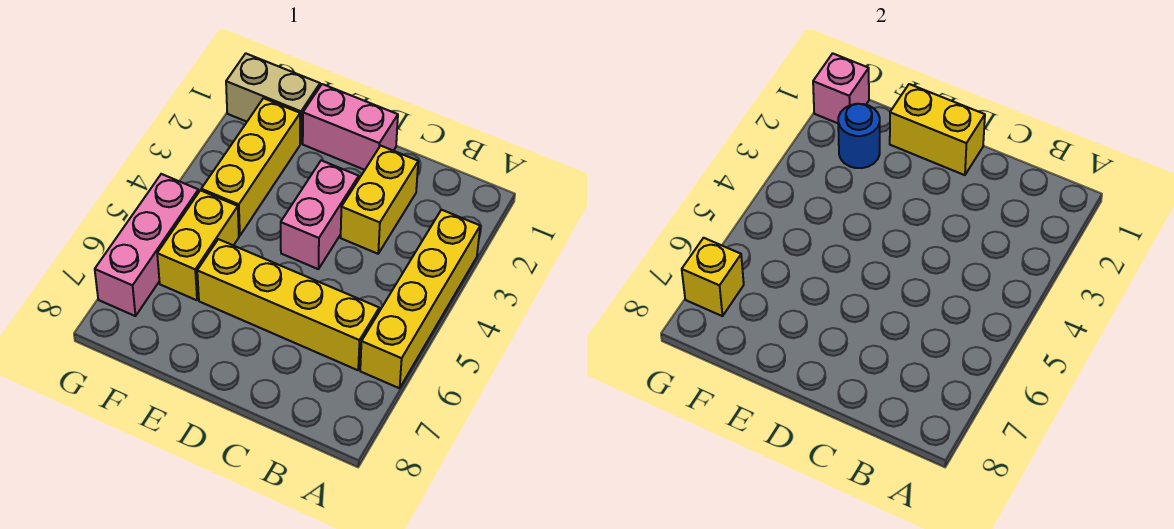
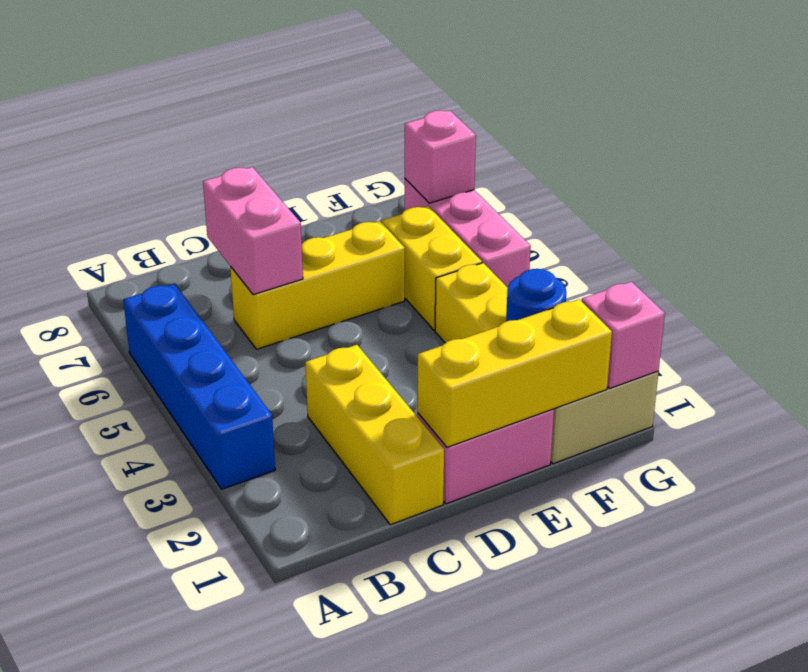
yellow 1x4 brick [360,210,480,388] -> blue 1x4 brick [123,284,275,489]
yellow 1x4 brick [197,239,379,370] -> yellow 1x3 brick [230,221,405,349]
yellow 1x2 brick [341,146,418,254] -> yellow 1x3 brick [305,345,444,525]
yellow 1x2 brick [890,84,985,175] -> yellow 1x3 brick [417,299,612,447]
pink 1x2 brick [281,160,359,269] -> pink 1x2 brick moved to [203,167,303,295]
yellow 1x1 brick [682,238,744,316] -> pink 1x1 brick [405,110,476,203]

